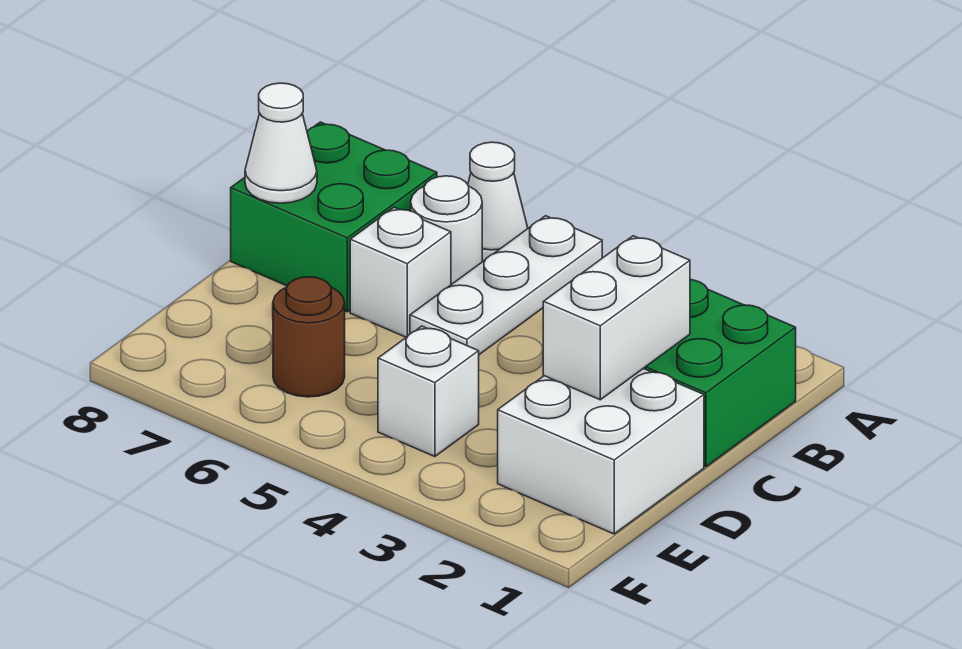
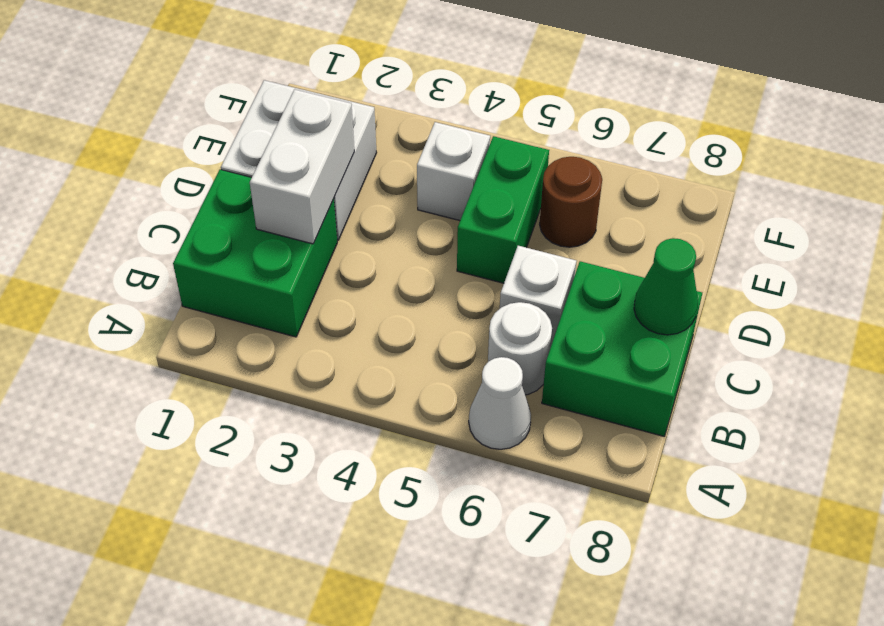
white 1x3 plate [410,216,602,354] -> none
white 1x1 cone [245,83,317,203] -> green 1x1 cone [634,238,698,335]
none -> green 1x2 brick [457,136,549,283]

